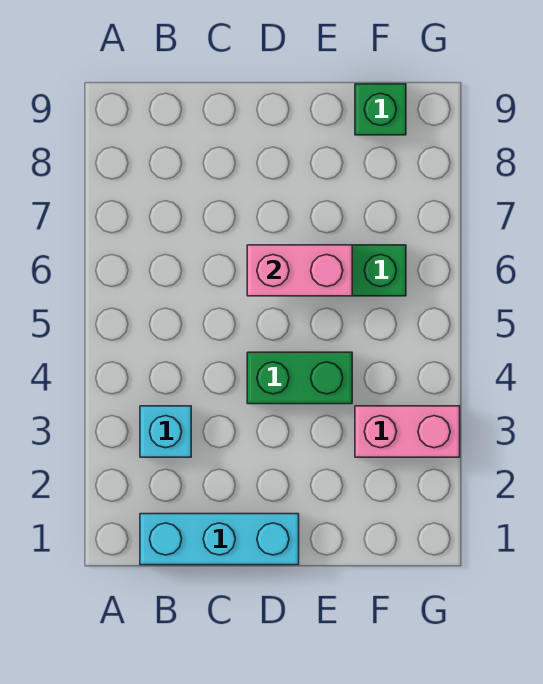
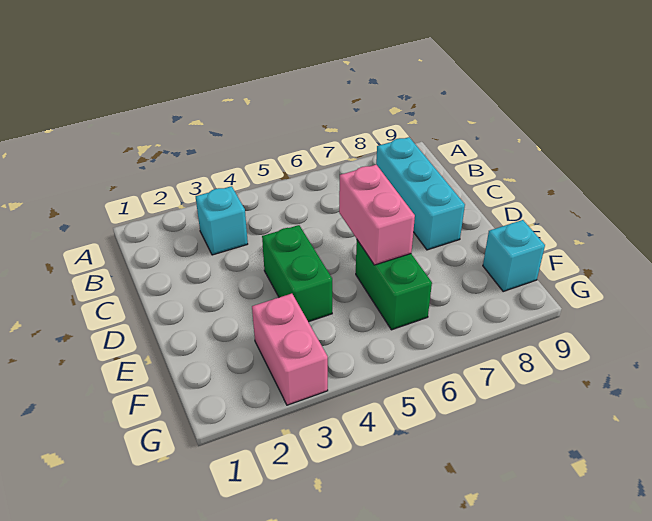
cyan 1x3 brick [140,514,299,565] -> cyan 1x3 brick moved to [376,137,465,250]
green 1x1 brick [355,84,406,135] -> cyan 1x1 brick [483,220,545,292]

